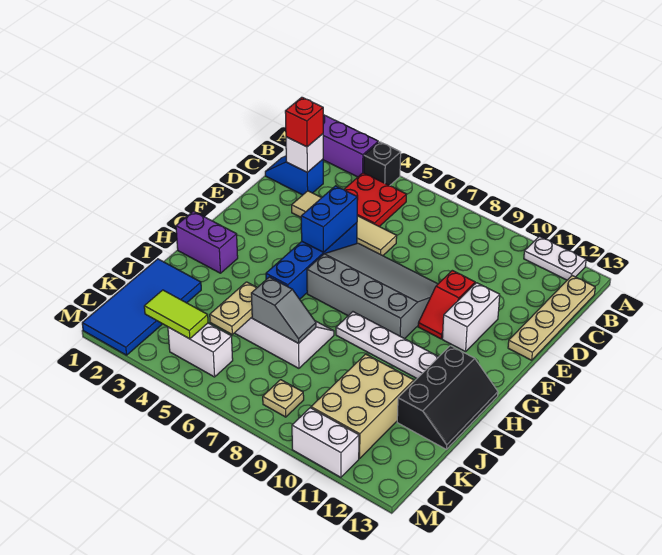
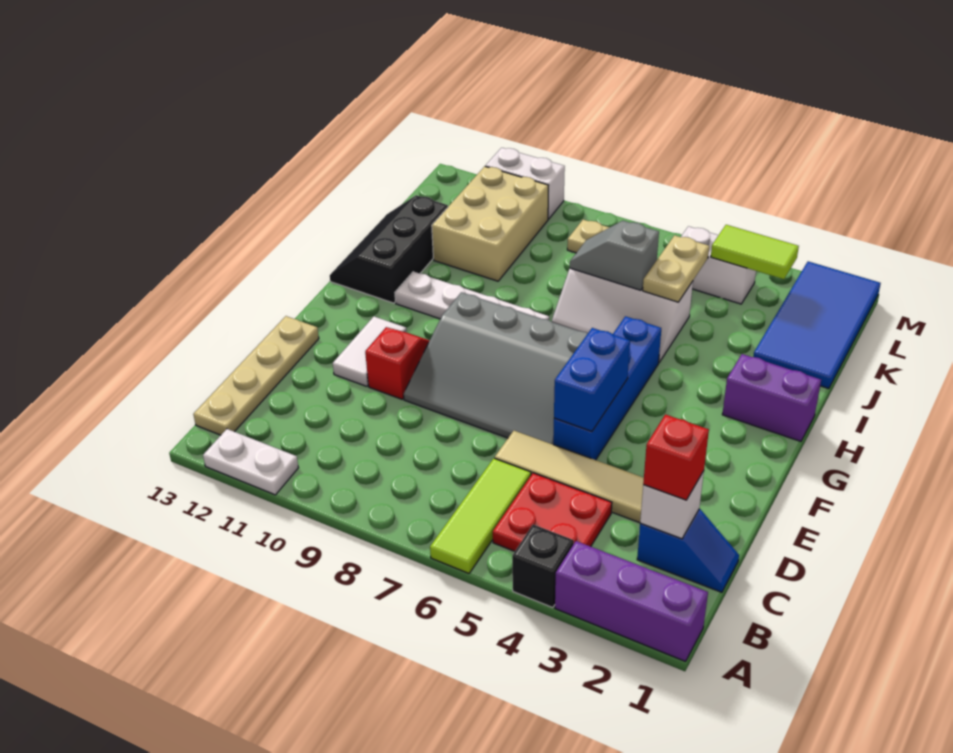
none -> lime 1x3 tile [430,458,531,573]
white 1x2 brick [442,283,500,352] -> white 1x2 tile [333,316,407,386]

